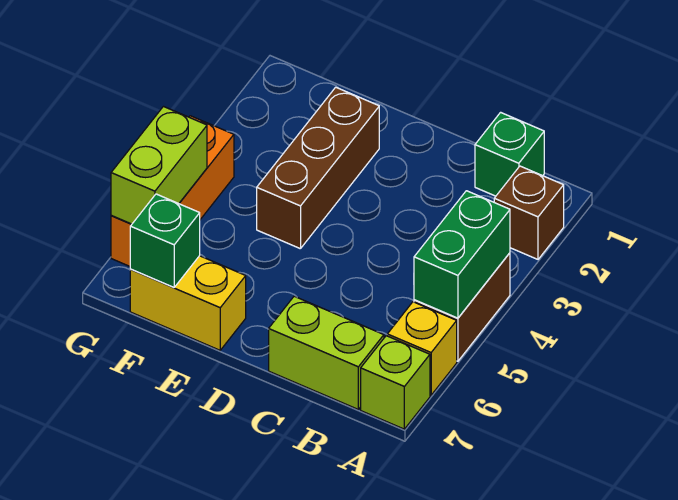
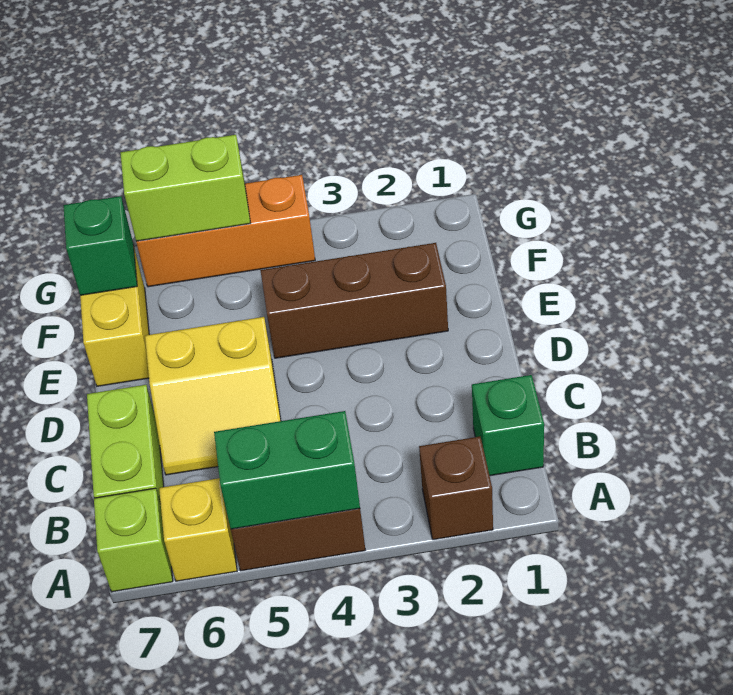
none -> yellow 2x2 slope [145,317,281,475]

